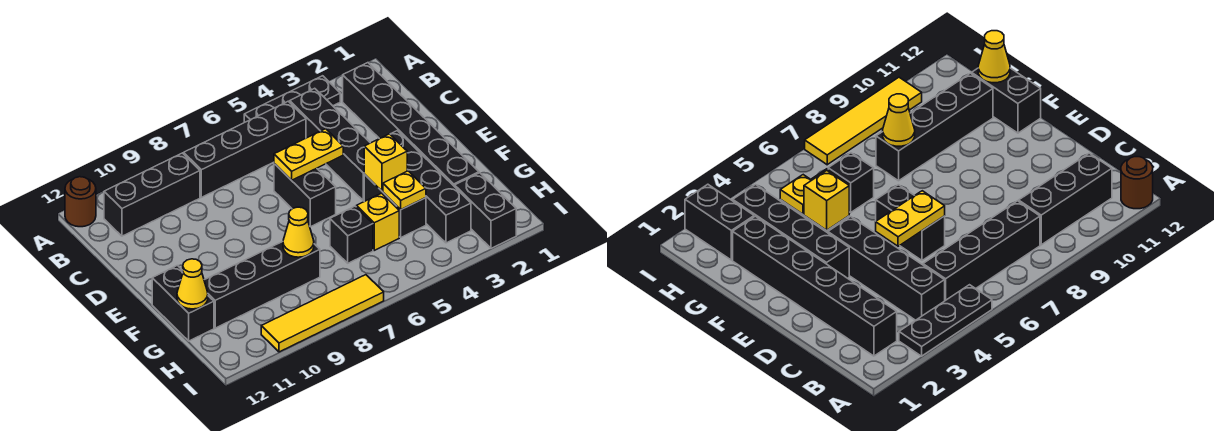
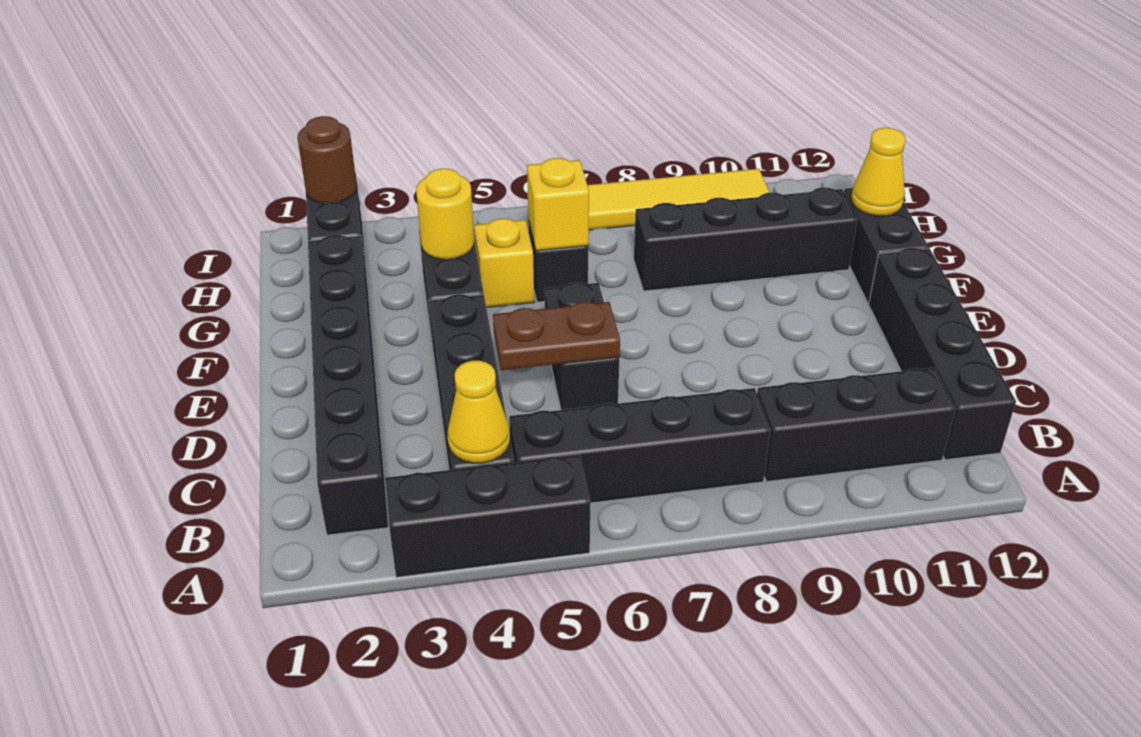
black 1x3 plate [244,76,340,122] -> black 1x3 brick [385,455,590,577]
brown 1x1 round brick [65,177,96,227] -> brown 1x1 round brick moved to [297,116,357,204]
yellow 1x2 plate [274,129,343,180] -> brown 1x2 plate [493,302,620,370]
black 1x4 brick [390,131,471,243] -> black 1x4 brick moved to [869,248,1016,460]
yellow 1x1 brick [364,134,407,191] -> yellow 1x1 brick moved to [527,158,589,251]
yellow 1x1 plate [383,171,426,210] -> yellow 1x1 round brick [416,169,474,259]
yellow 1x1 cone [283,207,314,257] -> yellow 1x1 cone moved to [447,361,510,463]

